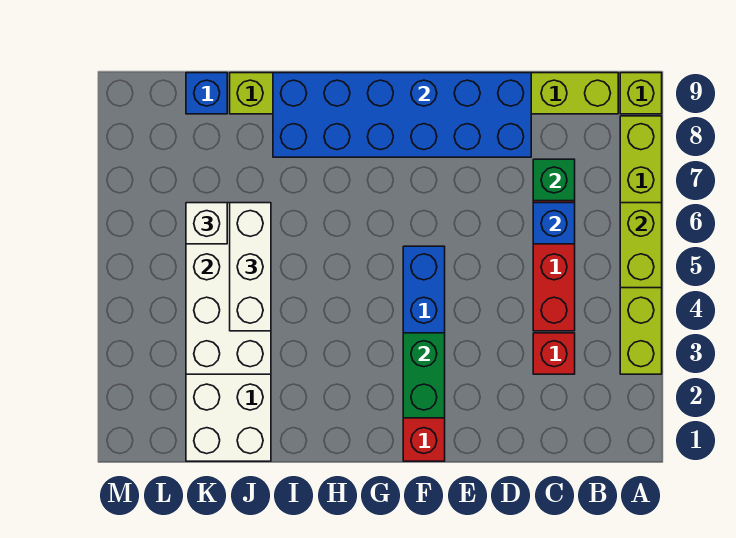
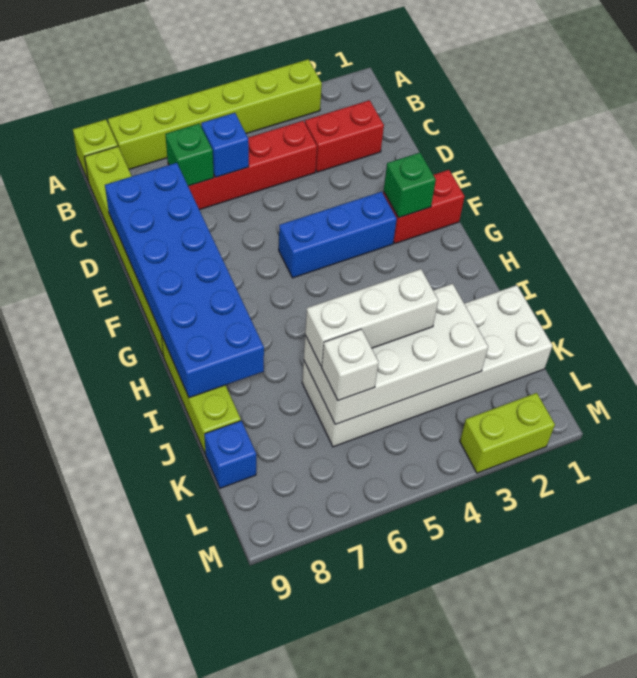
lime 1x2 brick [620,203,662,288] -> lime 1x2 brick moved to [460,393,555,473]
red 1x1 brick [533,333,575,374] -> red 1x2 brick [305,100,384,172]
green 1x2 brick [403,333,445,418] -> green 1x1 brick [384,153,436,218]

